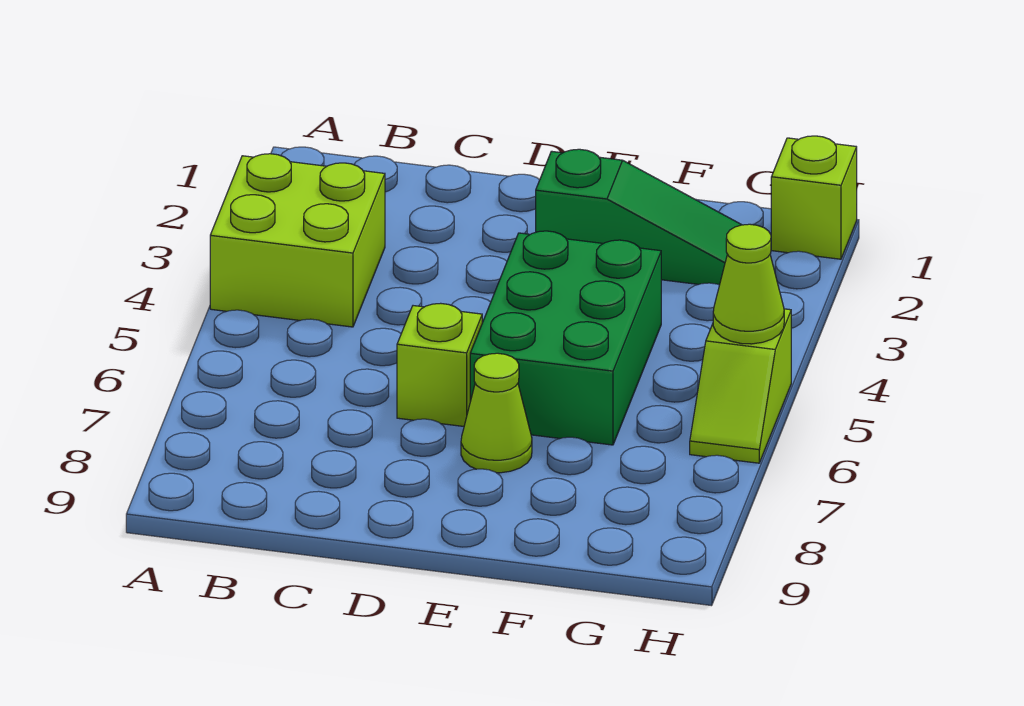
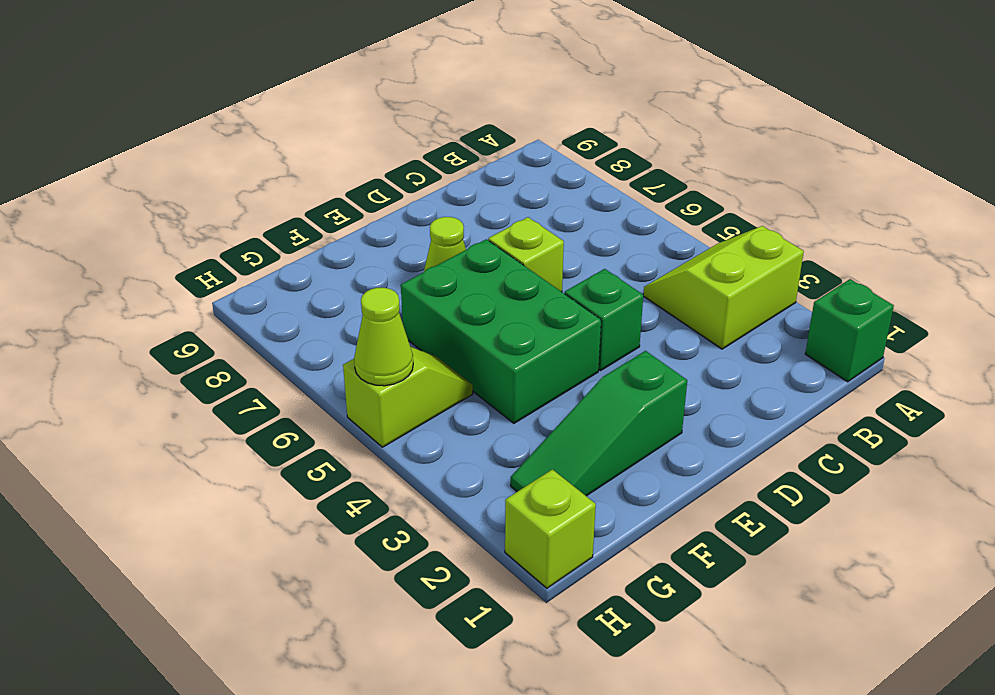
none -> green 1x1 brick [805,279,894,382]
lime 2x2 brick [210,154,385,327] -> lime 2x2 slope [643,226,804,349]
none -> green 1x1 brick [565,269,643,371]
lime 1x2 slope [690,309,791,463] -> lime 1x2 slope turned to [343,347,473,447]

